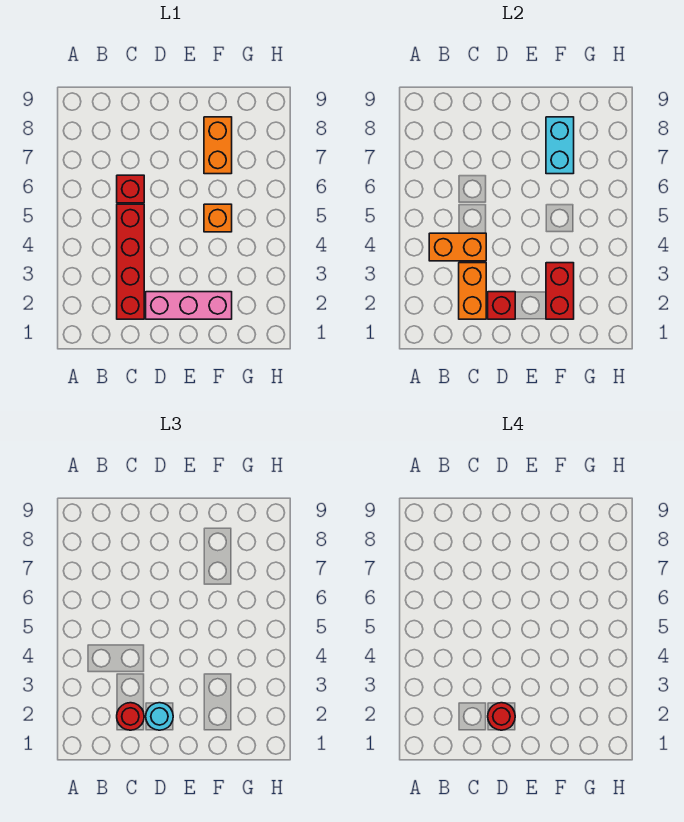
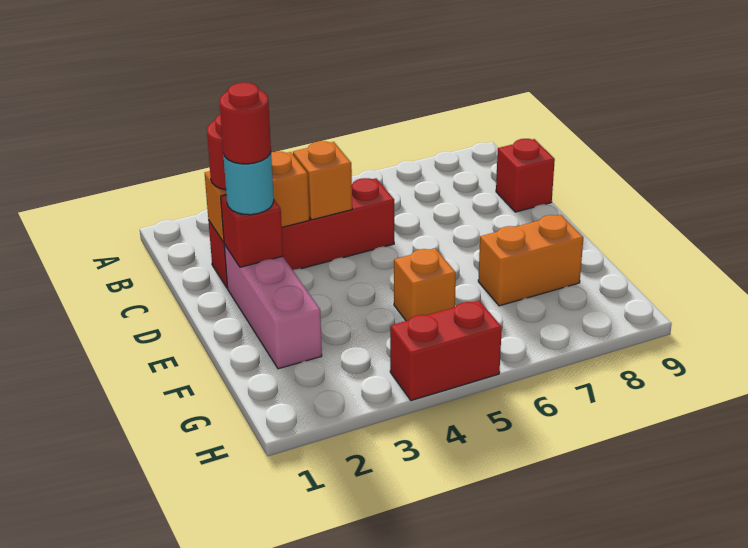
orange 1x2 brick [429,233,486,261] -> orange 1x1 brick [293,141,352,220]
red 1x1 brick [117,175,144,203] -> red 1x1 brick moved to [496,139,555,212]
red 1x2 brick [546,263,574,319] -> red 1x2 brick moved to [390,301,502,400]
cyan 1x2 brick [546,117,574,174] -> none

